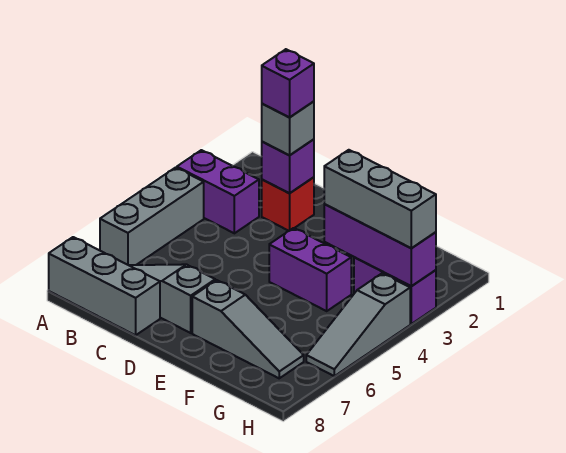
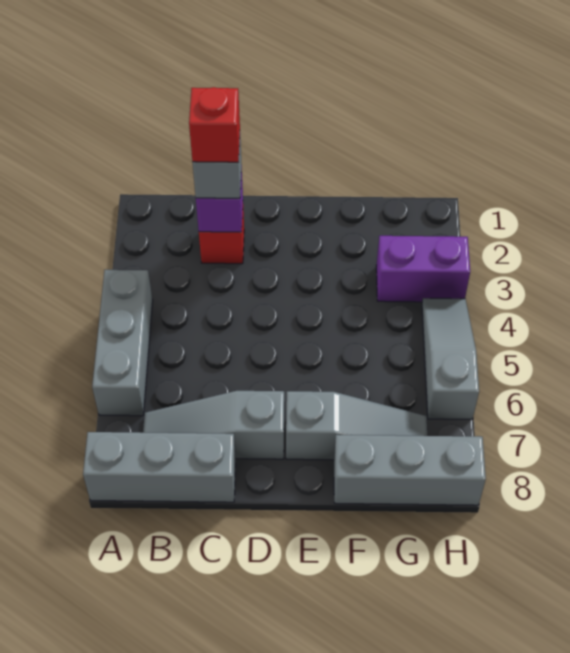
purple 1x2 brick [177,150,259,233] -> none
purple 1x1 brick [262,49,314,117] -> red 1x1 brick [189,87,240,162]
purple 1x2 brick [269,228,351,311] -> none
purple 1x3 brick [324,204,436,286] -> none
grey 1x3 brick [324,150,436,248] -> grey 1x3 brick moved to [334,435,486,505]
grey 1x3 slope [306,273,410,376] -> grey 1x3 slope turned to [422,298,479,419]

